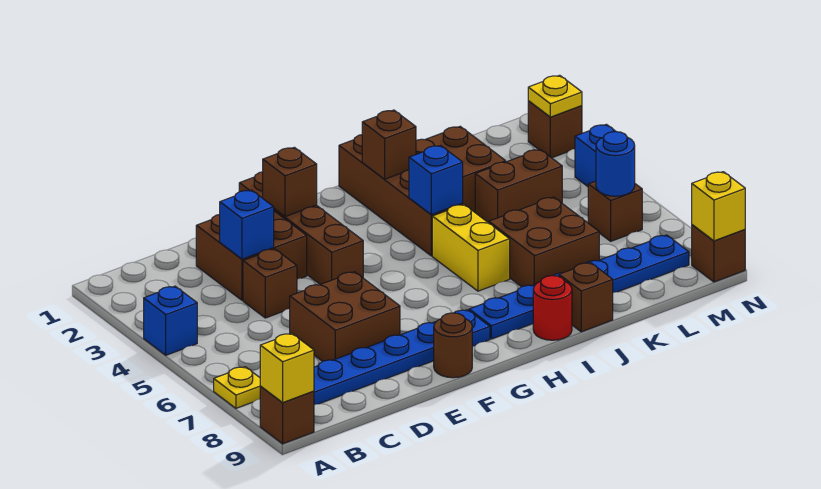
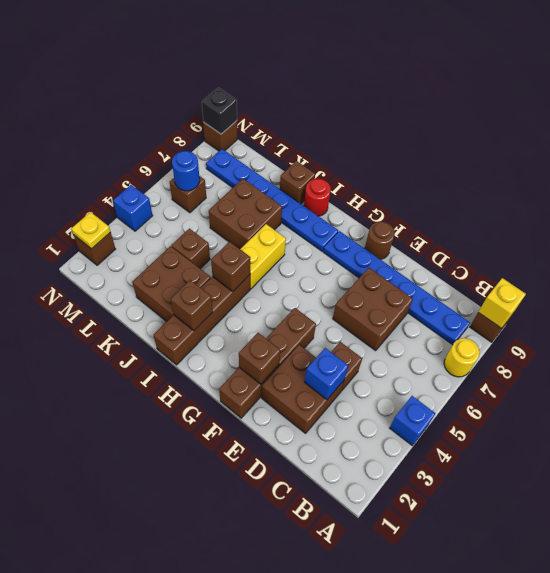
yellow 1x1 plate [214,367,261,408] -> yellow 1x1 round brick [444,338,480,377]
blue 1x1 brick [409,146,463,215] -> brown 1x1 brick [211,242,250,292]
brown 1x2 brick [475,149,562,223] -> brown 1x1 brick [172,229,210,269]
yellow 1x1 brick [692,172,745,241] -> black 1x1 brick [202,88,237,134]

